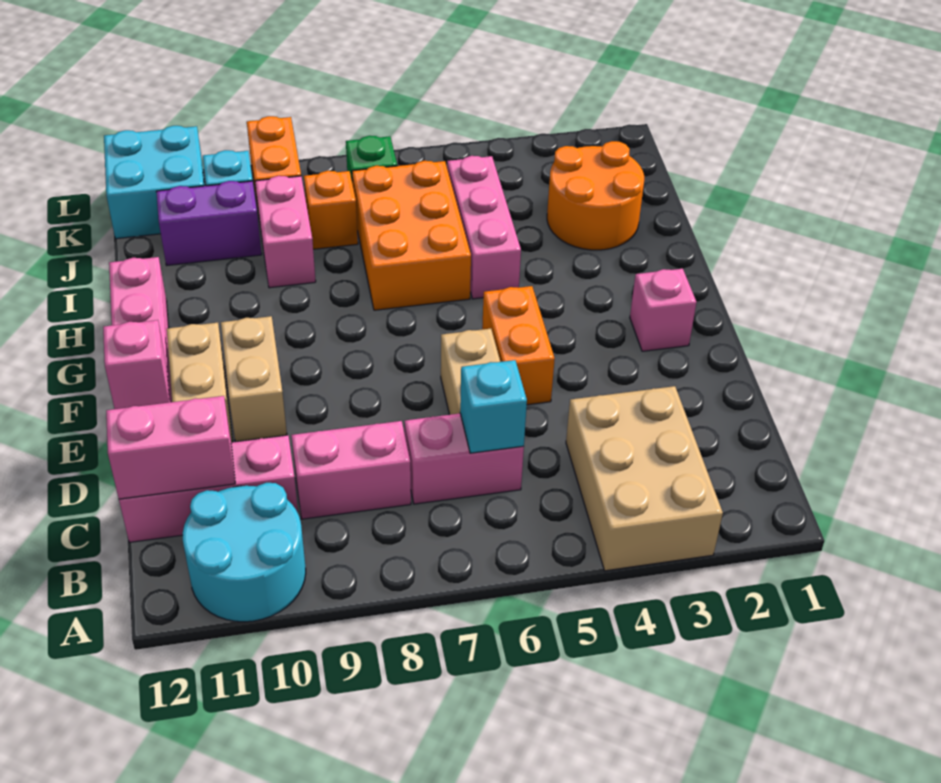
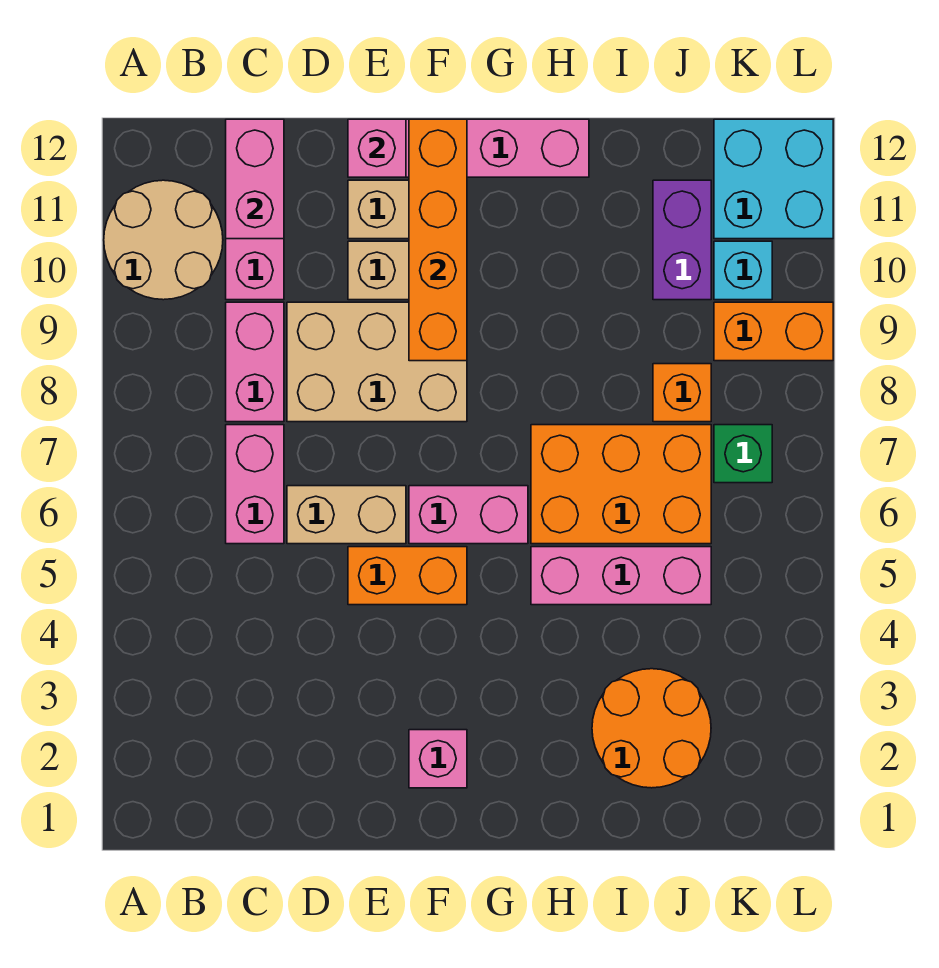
tan 2x3 brick [566,386,723,571] -> tan 2x3 brick moved to [287,302,467,422]
cyan 2x2 round brick [183,483,306,622] -> tan 2x2 round brick [104,180,223,300]
cyan 1x1 brick [460,360,527,453] -> none
none -> orange 1x4 brick [409,119,467,361]
pink 1x2 brick [255,176,316,288] -> pink 1x2 brick moved to [409,486,528,544]

